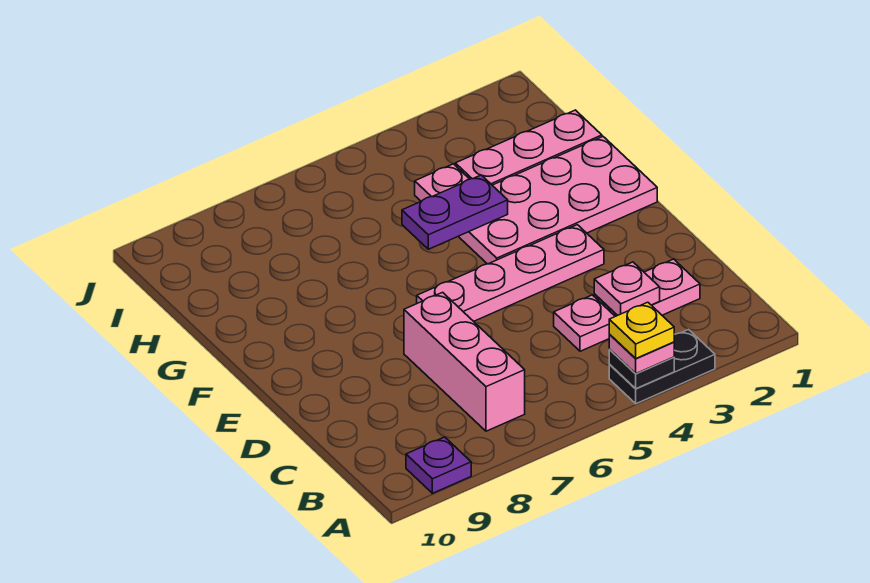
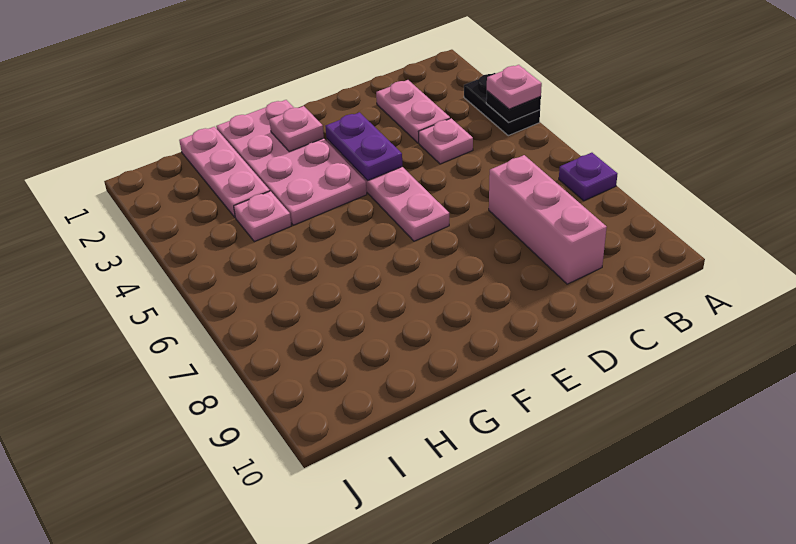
yellow 1x1 plate [609,302,674,359] -> none
purple 1x1 plate [406,437,471,493] -> purple 1x1 plate moved to [559,153,617,201]
pink 1x3 brick [404,292,525,431] -> pink 1x3 brick turned to [489,155,607,284]
pink 1x1 plate [594,262,660,315] -> pink 1x1 plate moved to [269,106,324,152]
purple 1x2 plate [402,175,508,249] -> purple 1x2 plate moved to [325,112,402,181]

